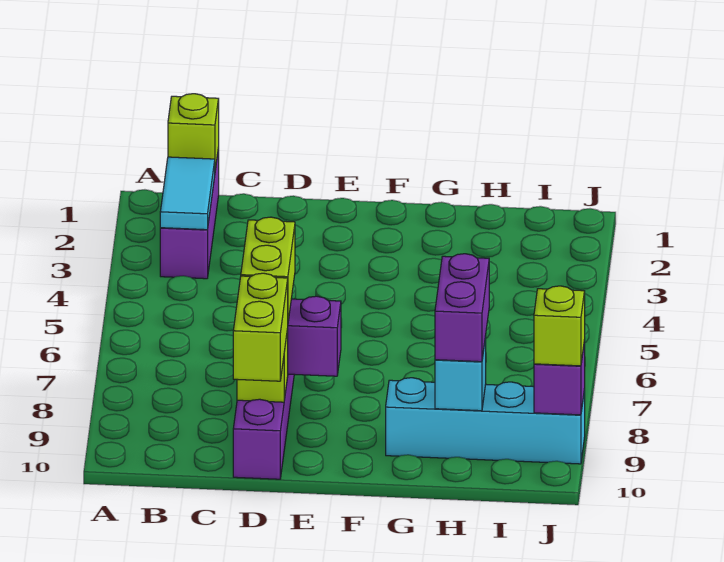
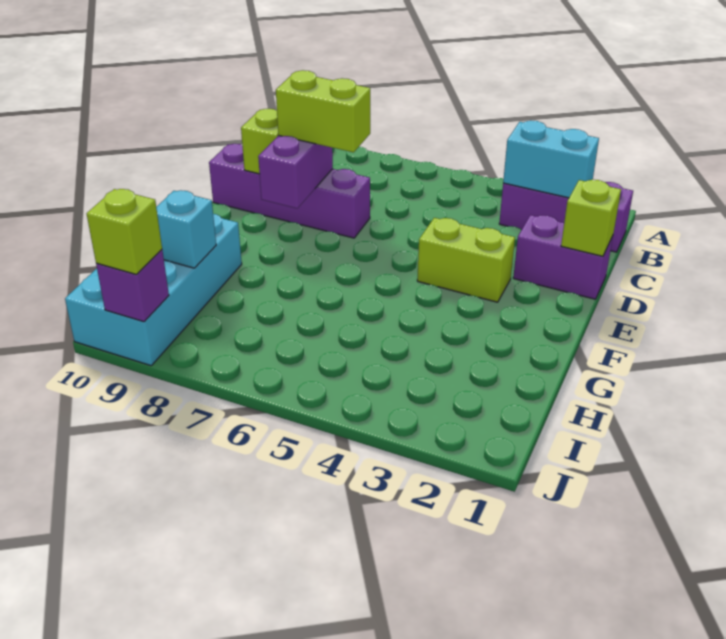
lime 1x1 brick [168,94,219,170] -> lime 1x1 brick moved to [561,180,621,256]
cyan 1x2 tile [160,157,215,230] -> cyan 1x2 brick [503,120,599,198]
lime 1x2 brick [233,273,288,381] -> lime 1x2 brick moved to [417,218,515,302]
cyan 1x4 brick [386,378,585,464] -> cyan 2x4 brick [65,214,242,366]
purple 1x2 brick [435,254,489,362] -> purple 1x2 brick moved to [513,215,613,299]

